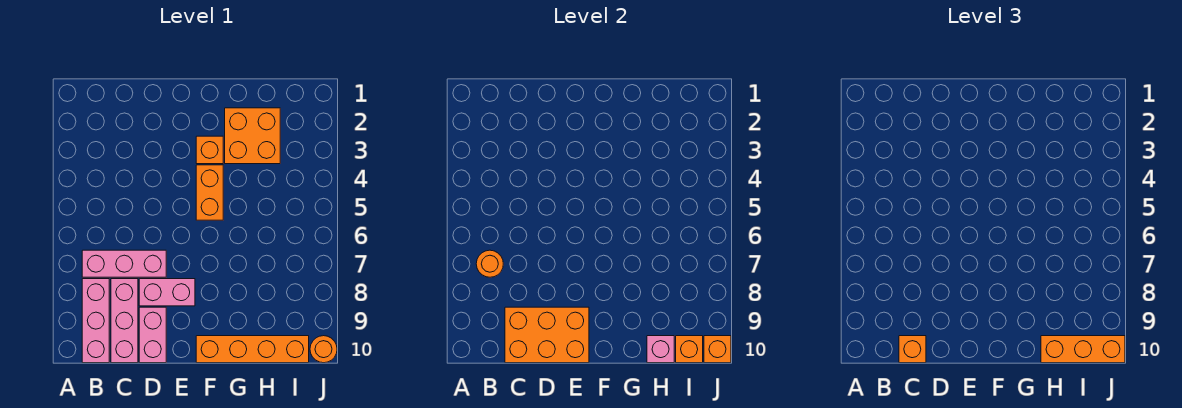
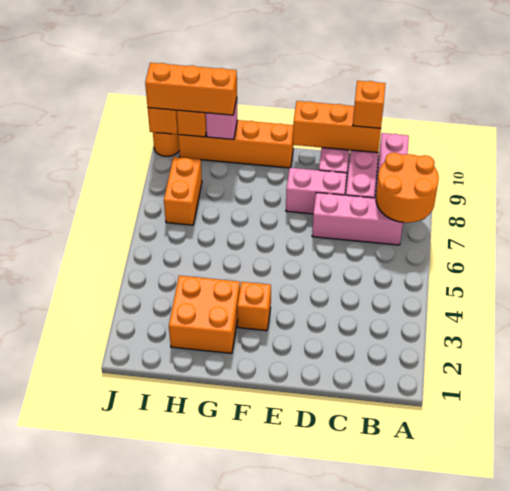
orange 1x1 round brick [476,250,503,277] -> orange 2x2 round brick [376,153,439,223]
orange 2x3 brick [505,307,589,363] -> orange 1x3 brick [293,101,381,153]
orange 1x2 brick [196,165,223,220] -> orange 1x2 brick moved to [164,157,202,225]

